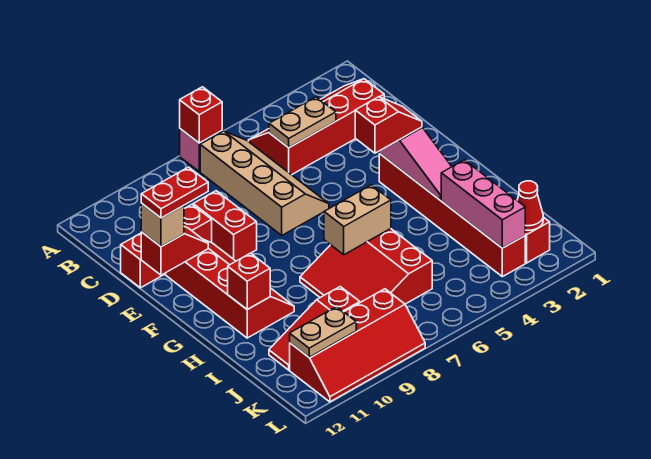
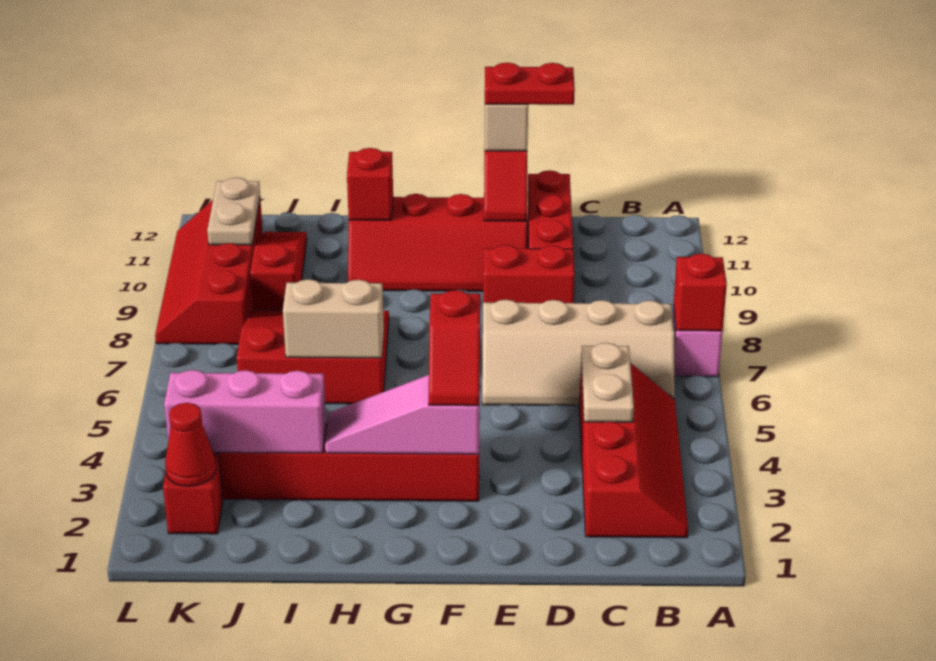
red 1x2 plate [141,167,208,218] -> red 1x2 plate turned to [485,63,575,105]
tan 1x2 brick [324,185,391,255] -> tan 1x2 brick turned to [283,279,384,358]

